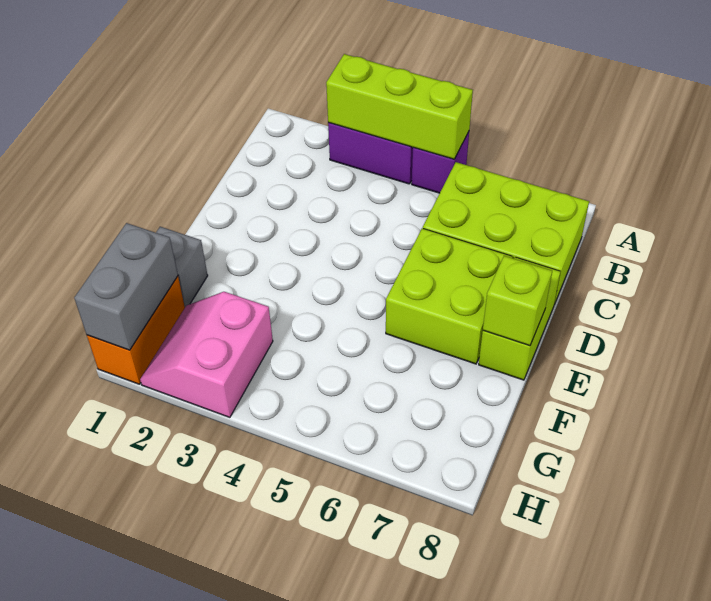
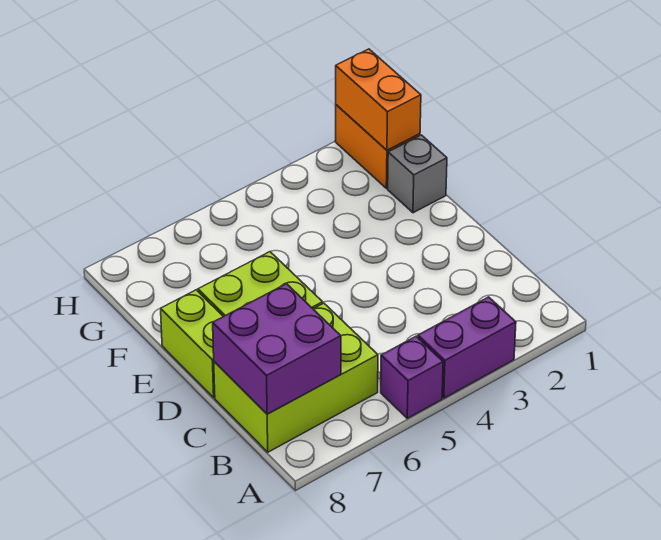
lime 1x3 brick [326,54,473,159] -> none
none -> purple 2x2 brick [213,284,341,414]
lime 1x1 brick [483,256,552,346] -> none
grey 1x2 brick [74,223,178,350] -> orange 1x2 brick [336,49,421,150]
pink 2x2 slope [140,292,273,417] -> none

